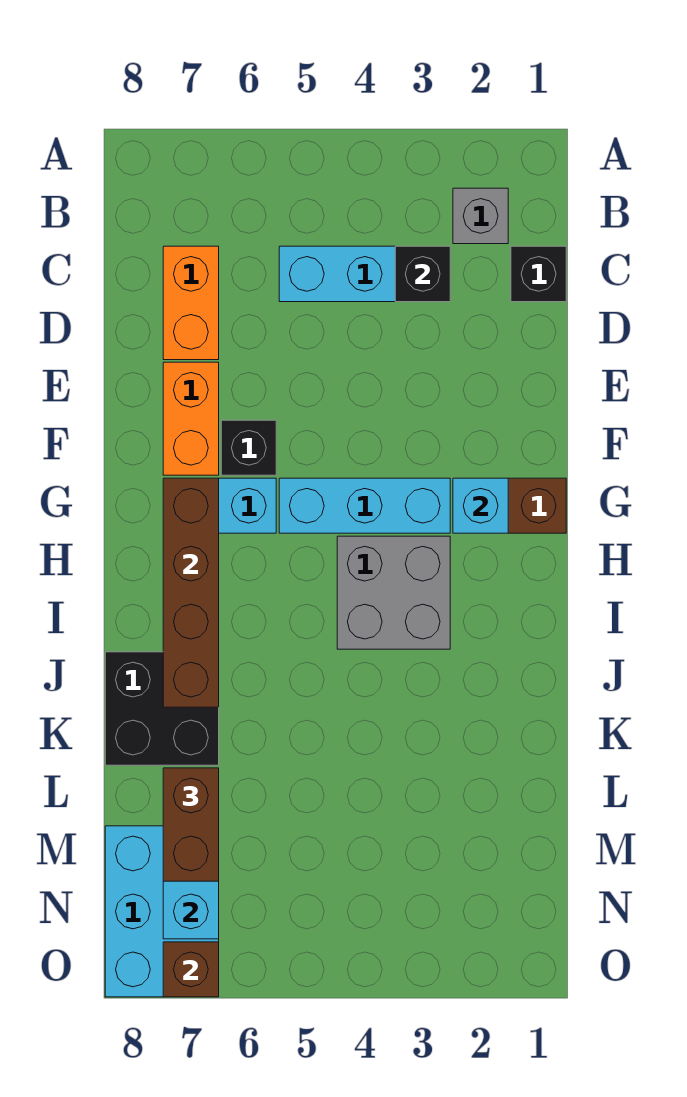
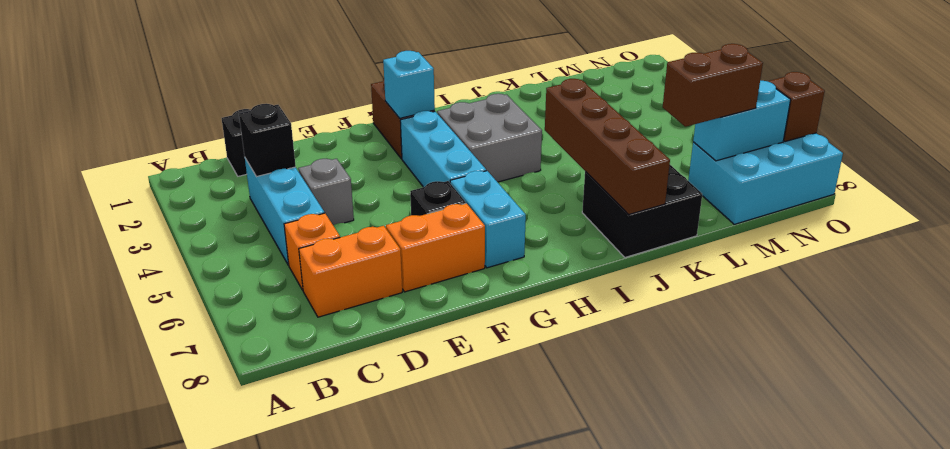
grey 1x1 brick [453,188,508,244] -> grey 1x1 brick moved to [298,159,354,225]
none -> orange 1x1 brick [284,213,340,290]
brown 1x4 brick [163,478,219,707] -> brown 1x4 brick turned to [545,79,670,215]

